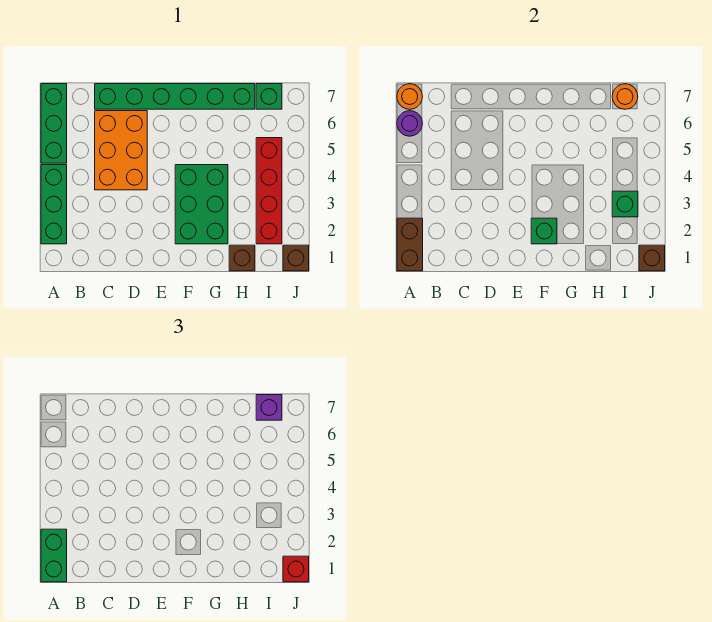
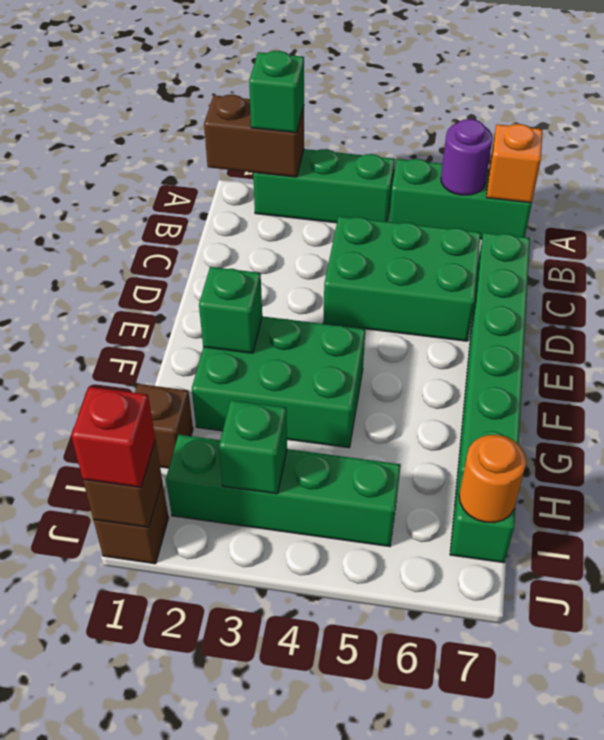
green 1x2 brick [41,529,67,582] -> green 1x1 brick [249,51,304,133]
orange 1x1 round brick [397,84,423,109] -> orange 1x1 brick [486,124,542,203]
orange 2x3 brick [95,111,147,190] -> green 2x3 brick [323,216,481,341]
red 1x4 brick [256,138,282,244] -> green 1x4 brick [166,435,401,547]
purple 1x1 brick [256,395,282,420] -> none

